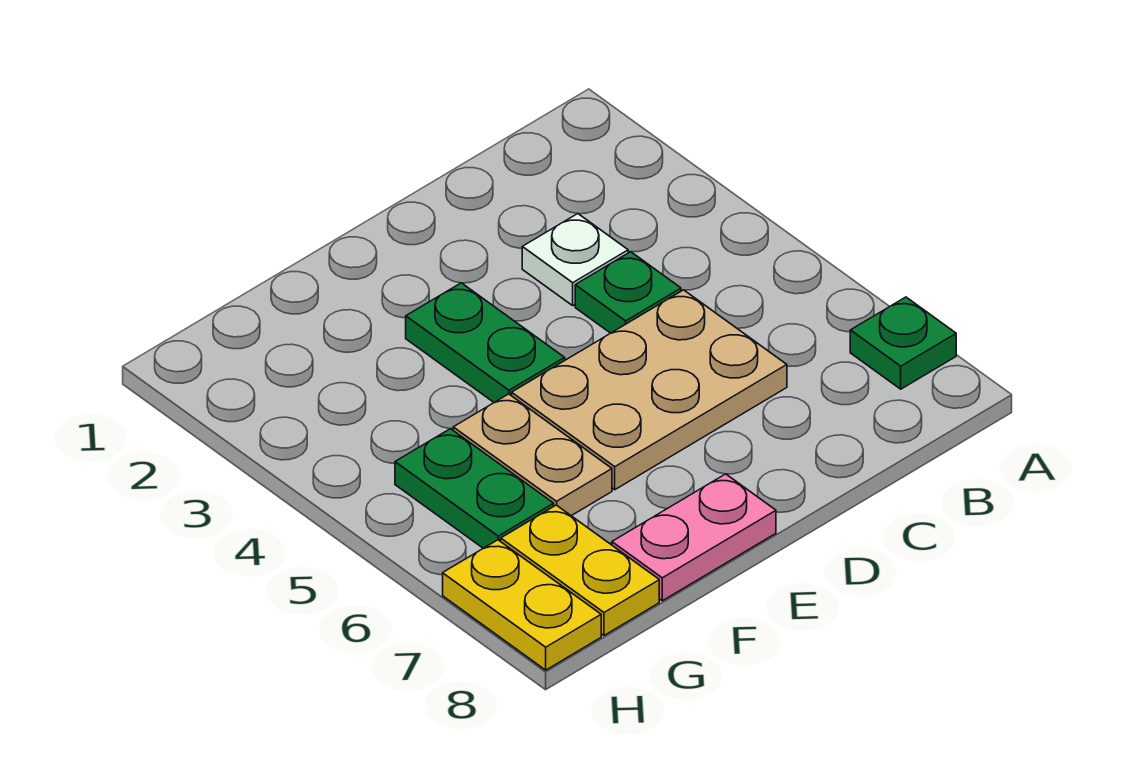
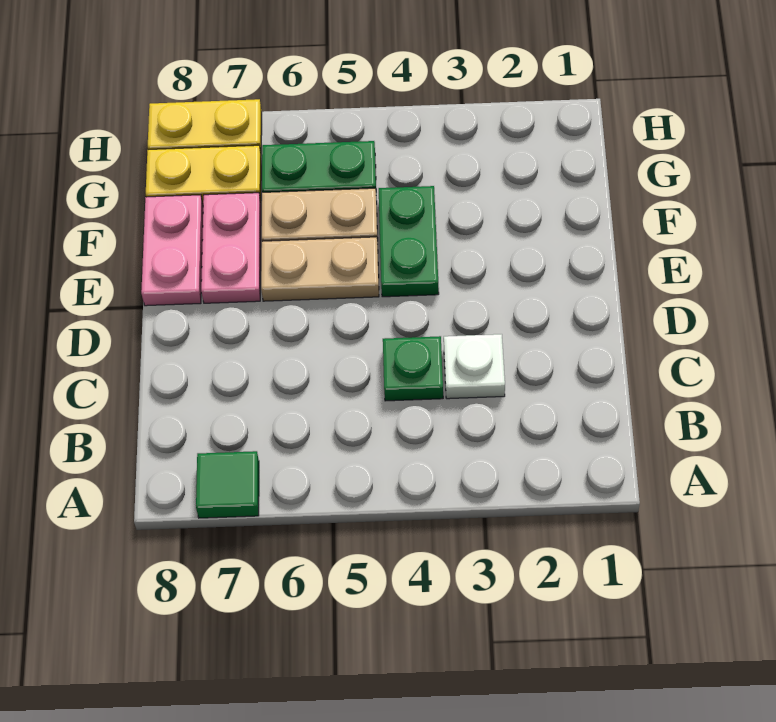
green 1x1 plate [850,297,956,389] -> green 1x1 tile [196,451,259,518]
tan 2x3 plate [512,290,787,490] -> tan 1x2 plate [261,237,379,301]
green 1x2 plate [406,283,565,403] -> green 1x2 plate turned to [379,186,439,297]
none -> pink 1x2 plate [201,193,261,303]

